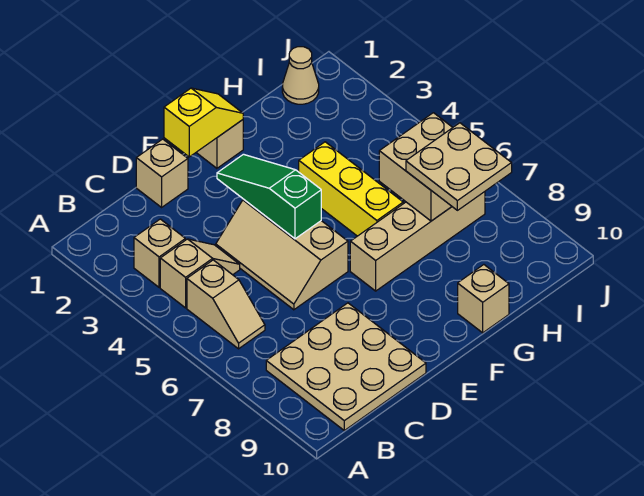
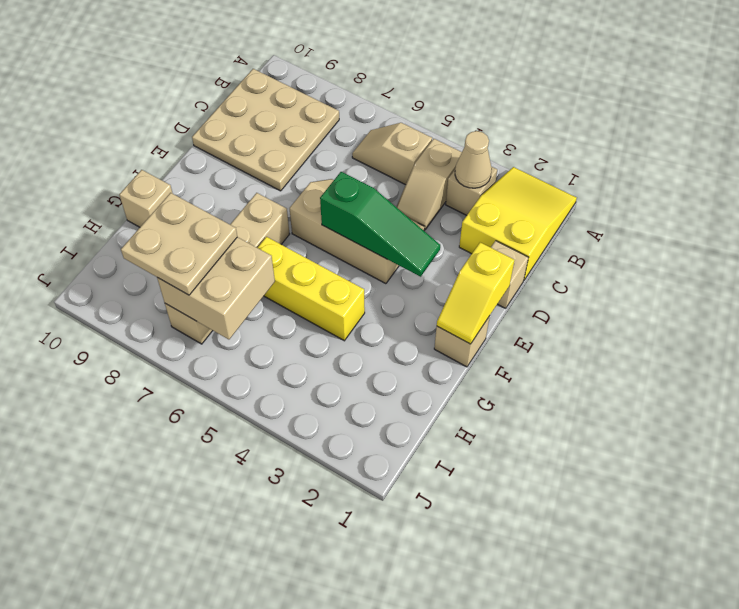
none -> yellow 2x3 slope [459,167,577,280]
tan 1x1 cone [282,47,319,104] -> tan 1x1 cone moved to [455,131,492,188]

